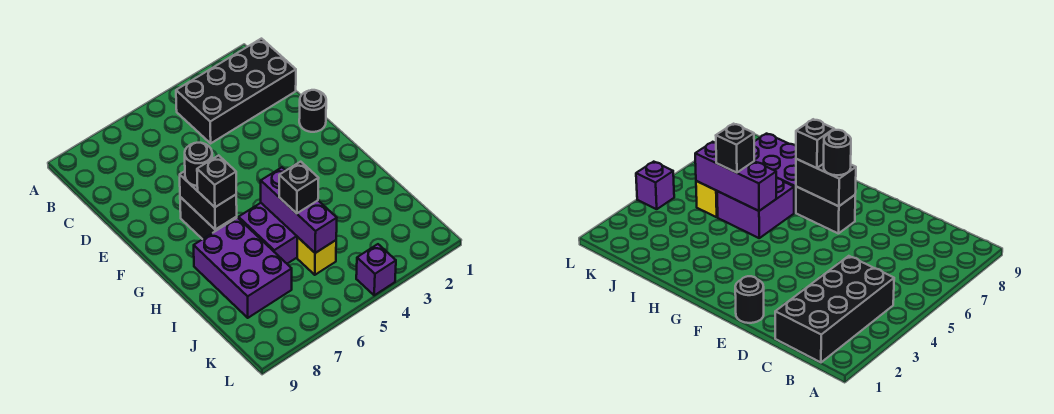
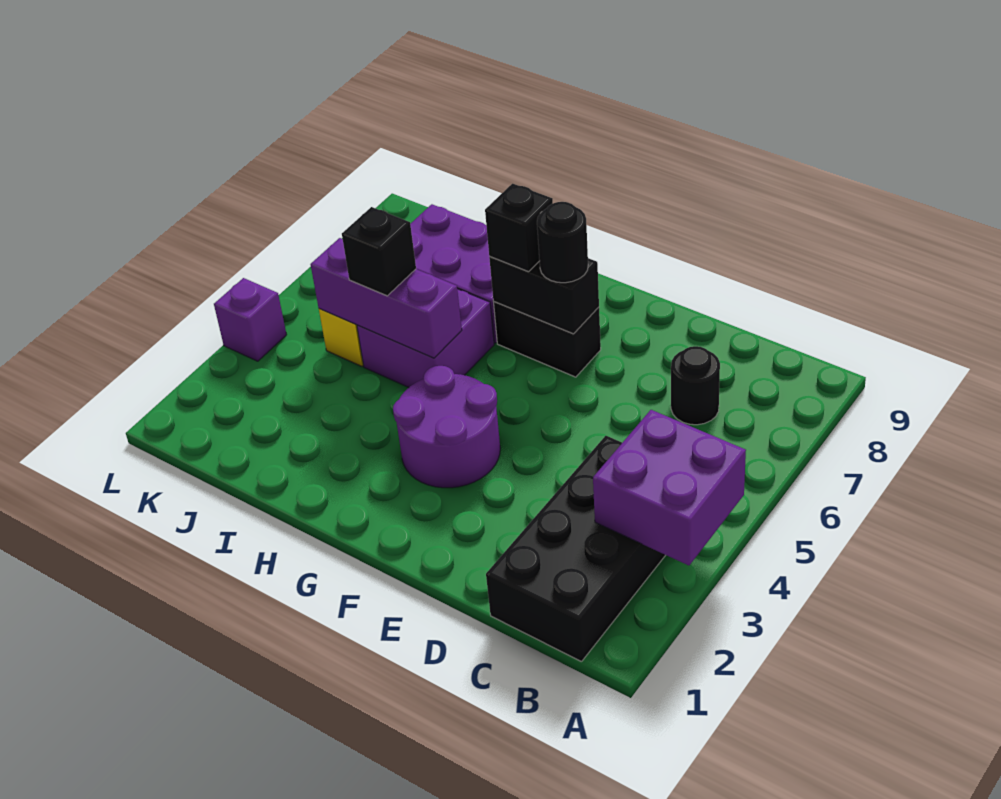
none -> purple 2x2 brick [593,410,746,565]
black 1x1 round brick [299,90,326,132] -> black 1x1 round brick moved to [671,346,720,425]
none -> purple 2x2 round brick [393,366,500,488]

